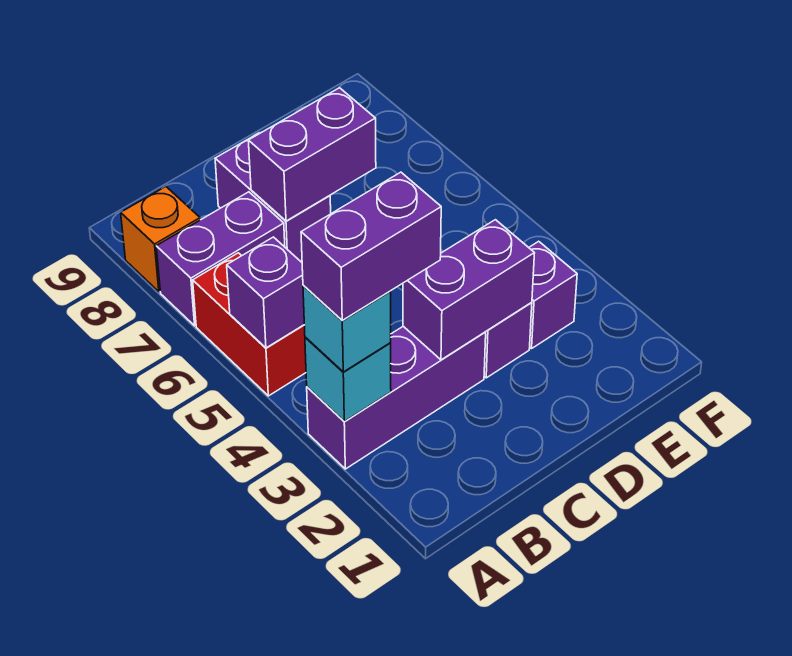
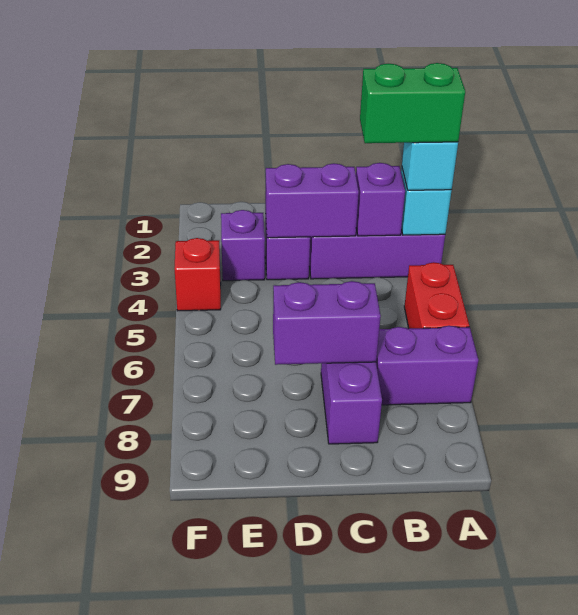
purple 1x2 brick [301,172,441,320] -> green 1x2 brick [360,63,465,143]
purple 1x1 brick [227,237,304,348] -> purple 1x1 brick moved to [356,163,405,236]
orange 1x1 brick [121,187,200,292] -> none
none -> red 1x1 brick [174,238,221,311]

